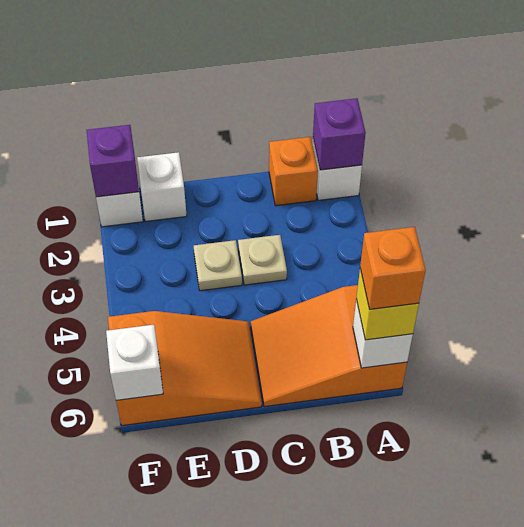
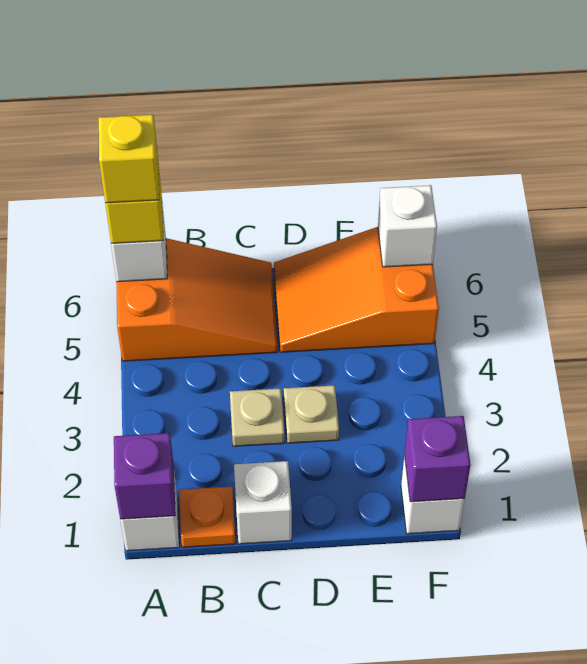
orange 1x1 brick [360,227,426,309] -> yellow 1x1 brick [99,115,159,203]
orange 1x1 brick [269,137,318,206] -> orange 1x1 plate [179,487,236,547]
white 1x1 brick [137,152,187,221] -> white 1x1 brick moved to [234,461,292,544]

